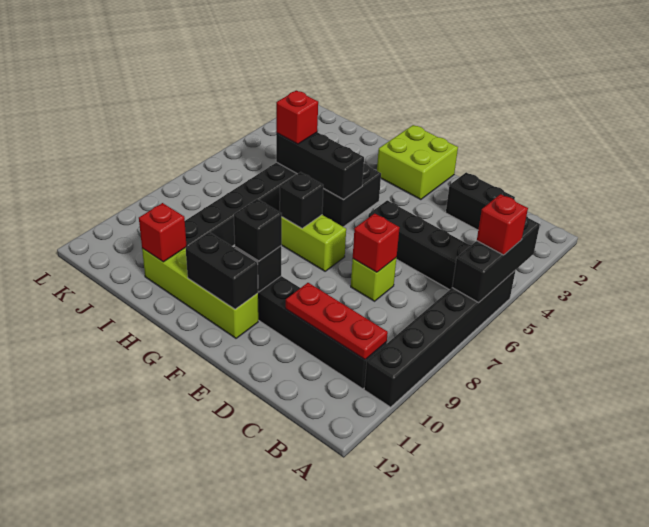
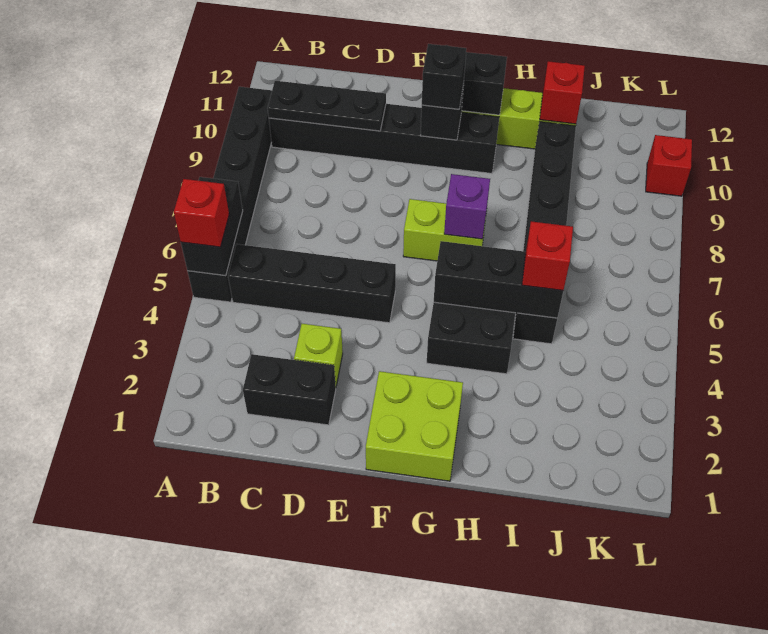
black 1x3 brick [452,216,540,302] -> black 1x2 brick [181,177,243,276]
red 1x3 plate [286,283,388,360] -> black 1x3 plate [268,81,386,131]
lime 1x1 brick [351,257,397,301] -> lime 1x1 brick moved to [294,324,343,387]
red 1x1 brick [353,213,400,272] -> red 1x1 brick moved to [646,135,692,196]
black 1x1 brick [280,172,323,228] -> purple 1x1 brick [444,174,490,239]

